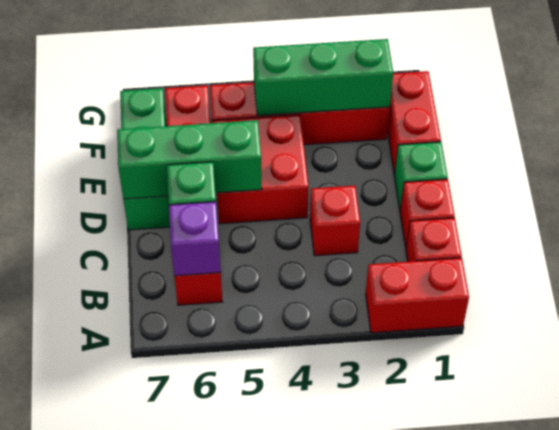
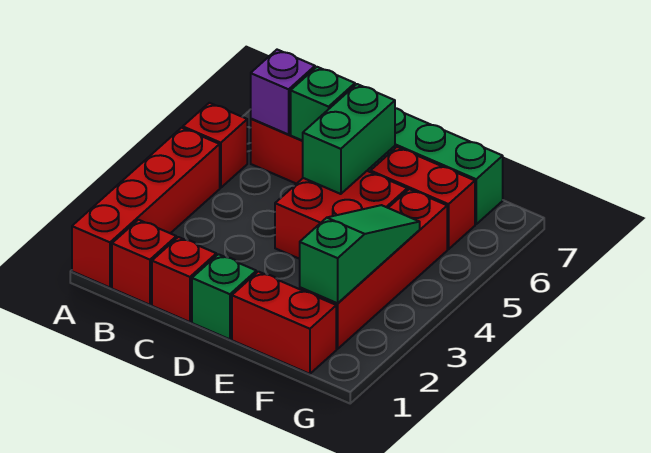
red 1x2 brick [366,258,469,333] -> red 1x4 brick [72,128,220,287]
red 1x1 brick [310,186,360,256] -> red 1x1 brick moved to [183,103,247,188]
green 1x3 brick [117,120,262,199] -> green 1x2 brick [303,84,395,194]
green 1x3 brick [253,39,393,115] -> green 1x3 slope [300,205,420,303]

